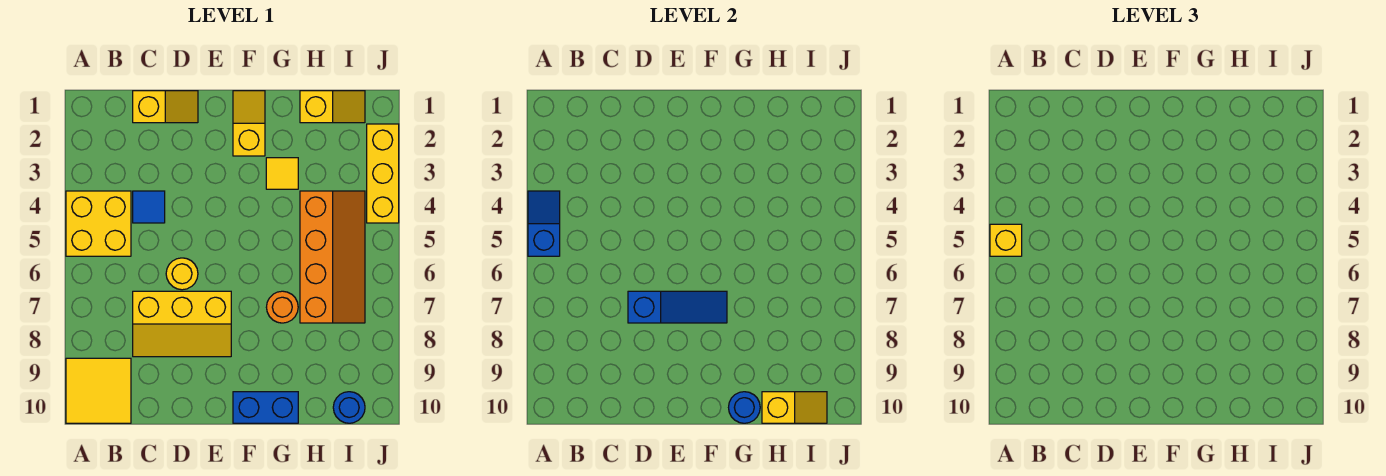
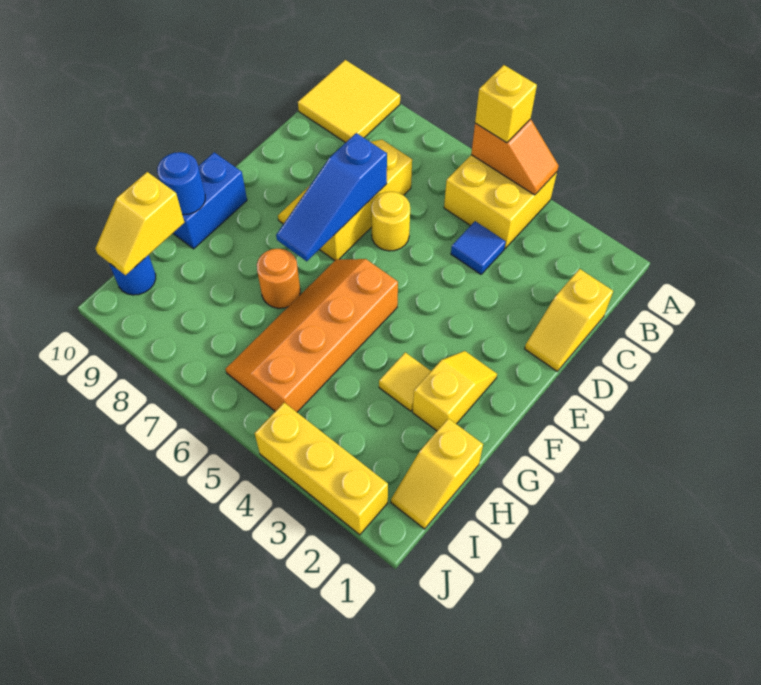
blue 1x2 slope [528,191,560,256] -> orange 1x2 slope [471,119,559,195]
yellow 1x2 slope [233,91,265,156] -> yellow 1x2 slope turned to [413,351,497,431]
orange 2x4 slope [300,191,365,323] -> orange 2x4 slope turned to [225,259,398,412]

